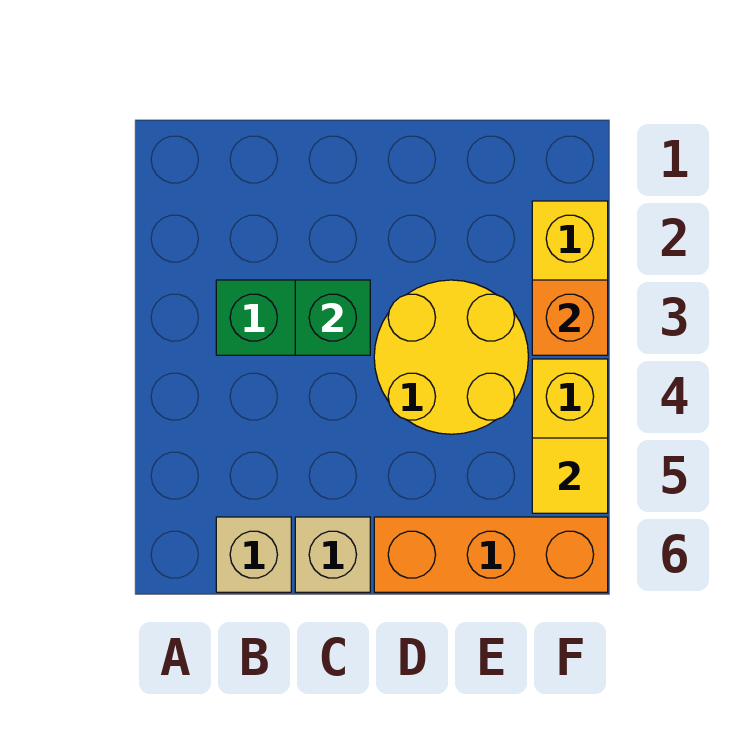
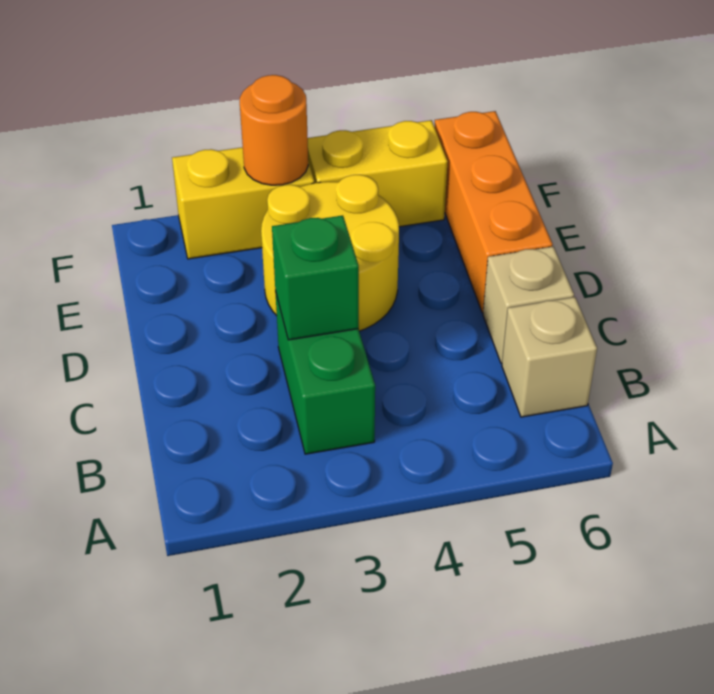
orange 1x1 brick [532,280,608,355] -> orange 1x1 round brick [240,75,308,185]
yellow 1x1 tile [532,438,608,513] -> none

